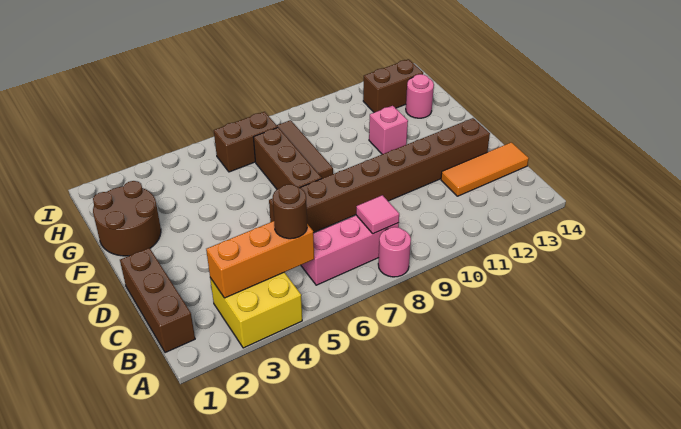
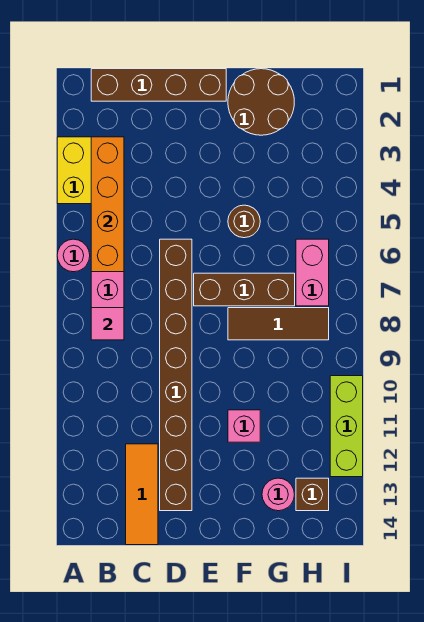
pink 1x1 round brick [378,227,411,277] -> pink 1x1 round brick moved to [57,239,90,272]
brown 1x3 brick [120,248,195,353] -> brown 1x4 brick [91,69,226,101]
orange 1x3 brick [206,221,314,298] -> orange 1x4 brick [91,137,124,272]
brown 1x1 round brick [273,184,307,239] -> brown 1x1 round brick moved to [228,205,260,238]
brown 1x2 brick [214,112,278,172] -> pink 1x2 brick [296,239,329,306]
brown 1x2 brick [363,59,423,112] -> brown 1x1 brick [296,478,329,511]
none -> lime 1x3 brick [330,376,363,477]

